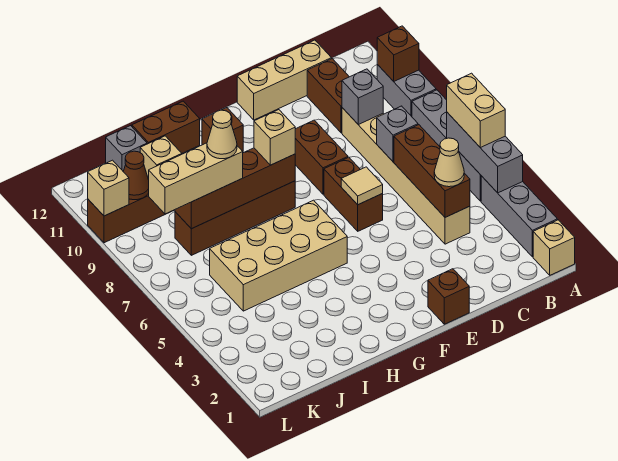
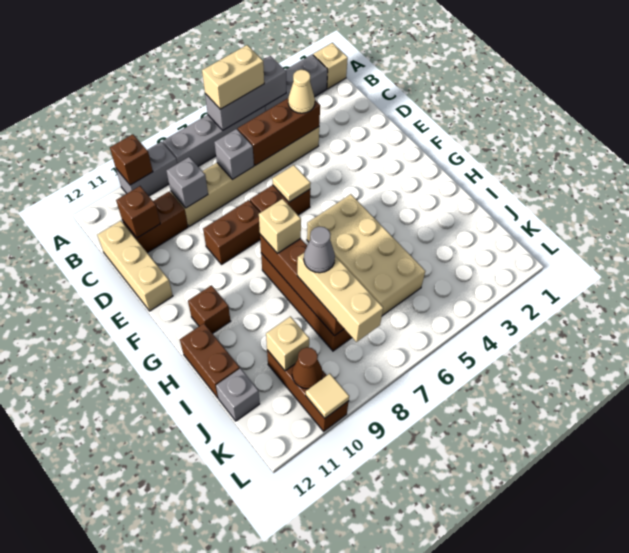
brown 1x1 brick [428,269,469,324] -> brown 1x1 brick moved to [116,186,160,238]
tan 1x1 cone [207,110,237,159] -> grey 1x1 cone [304,227,335,273]
tan 1x1 brick [88,160,129,216] -> tan 1x1 tile [306,374,349,418]

